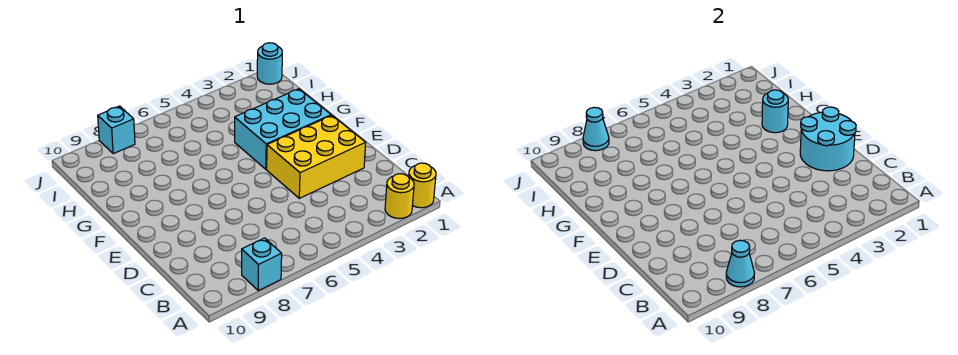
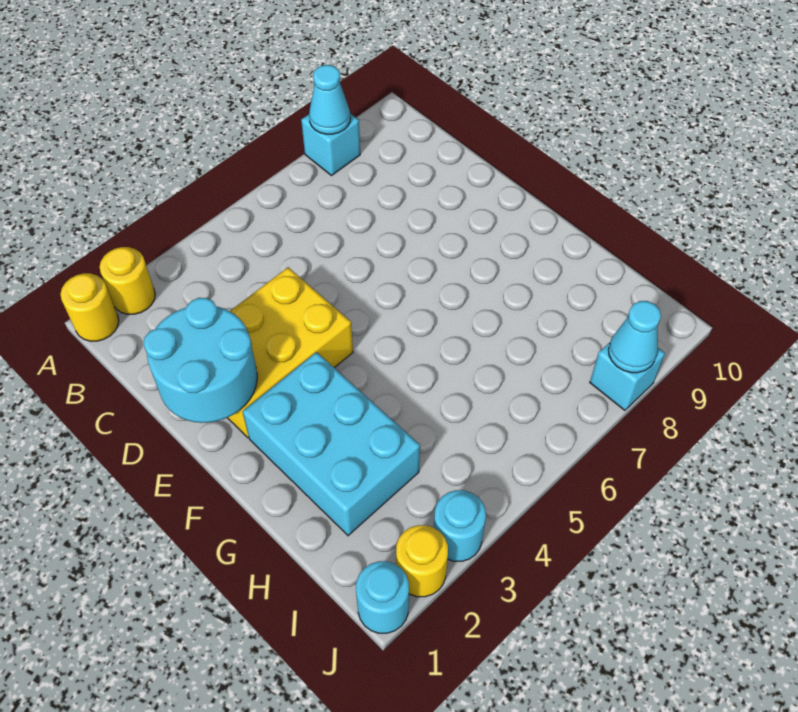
cyan 2x3 brick [235,89,331,169] -> cyan 2x3 brick turned to [243,352,420,536]
cyan 1x1 round brick [762,90,788,133] -> cyan 1x1 round brick moved to [434,490,486,561]
none -> yellow 1x1 round brick [396,525,448,597]

